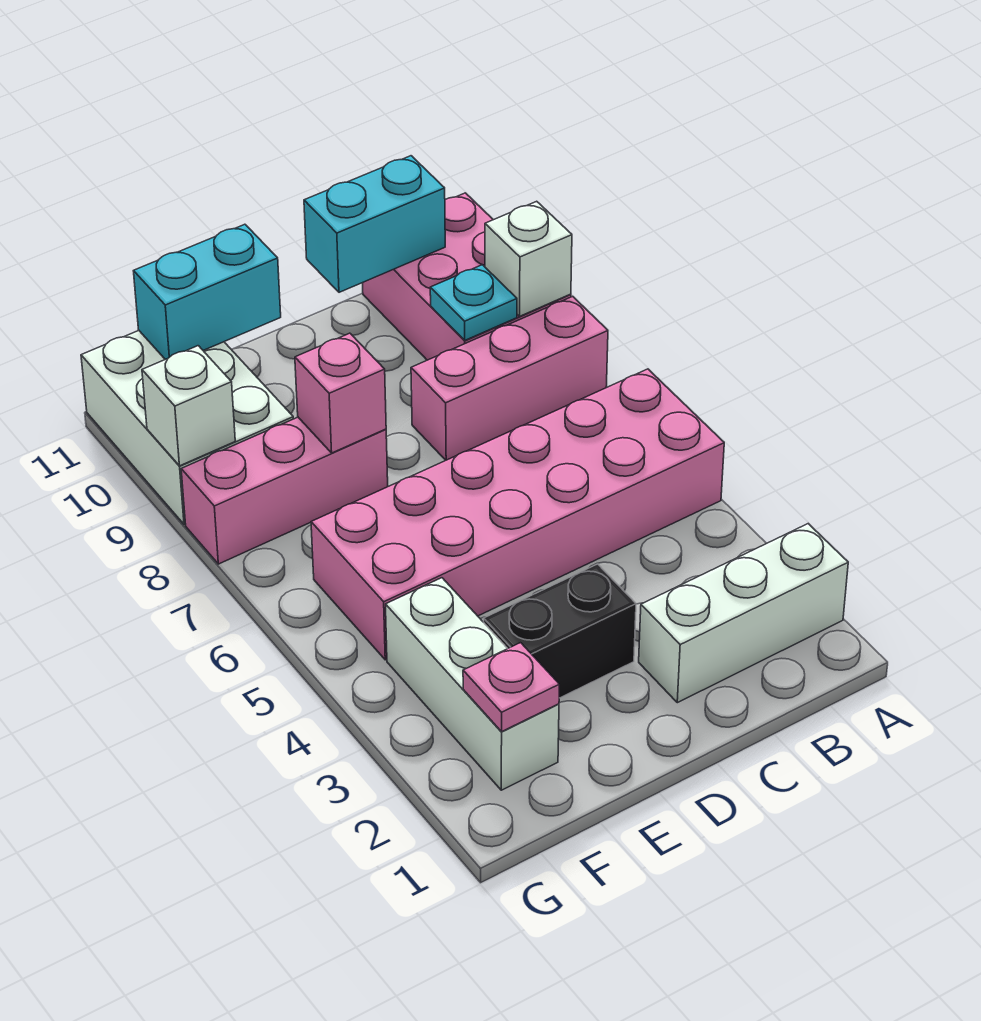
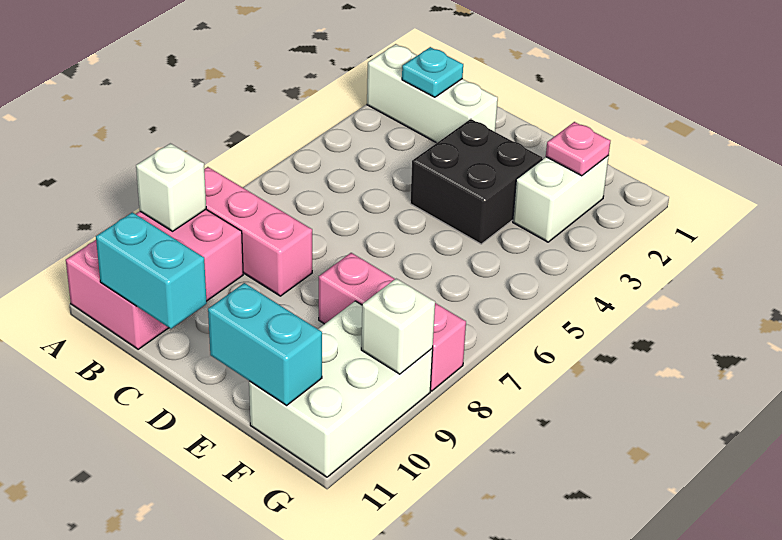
pink 2x6 brick [311,369,724,660] -> none
cyan 1x1 plate [430,265,517,340] -> cyan 1x1 plate moved to [402,47,463,97]
black 1x2 brick [484,564,636,698] -> black 2x2 brick [410,119,542,244]
pink 1x1 brick [295,333,386,453] -> none
white 1x3 brick [386,578,559,790] -> white 1x2 brick [513,155,609,242]

